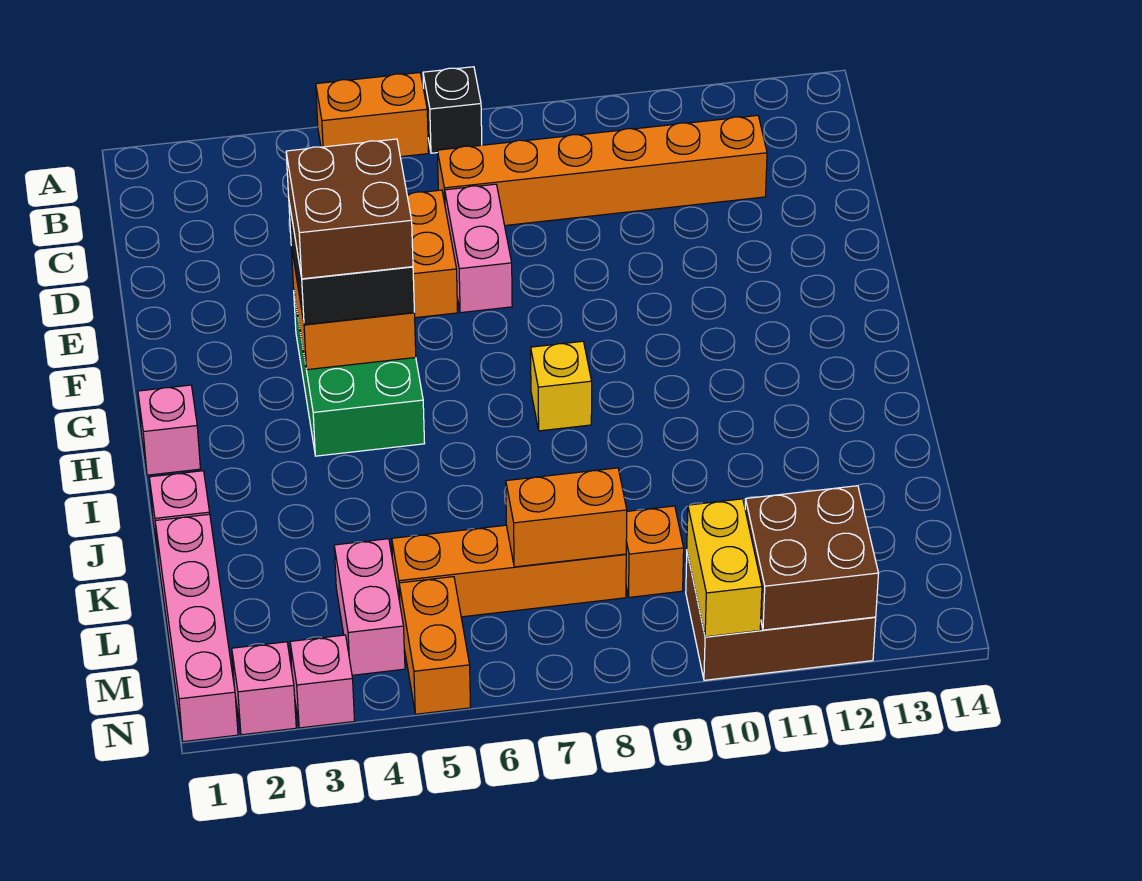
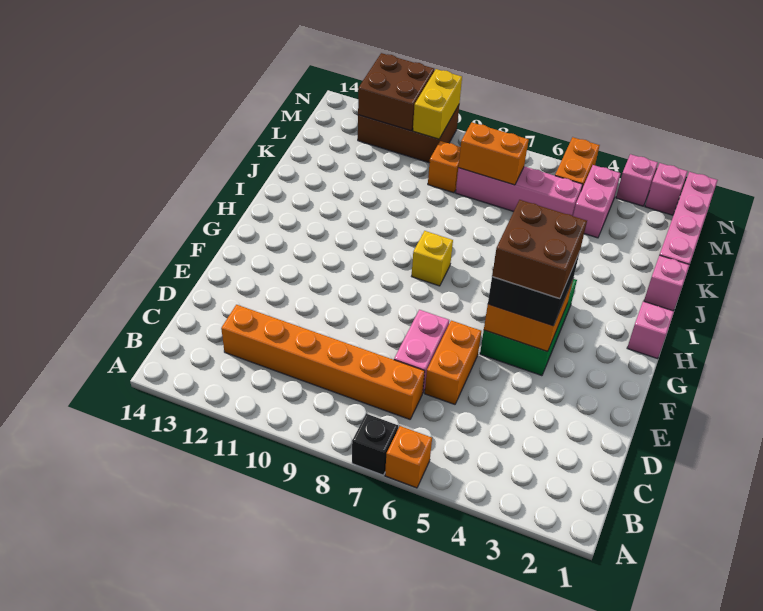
orange 1x2 brick [316,73,428,157] -> orange 1x1 brick [385,426,432,488]
orange 1x4 brick [392,525,626,617] -> pink 1x4 brick [456,166,583,216]

